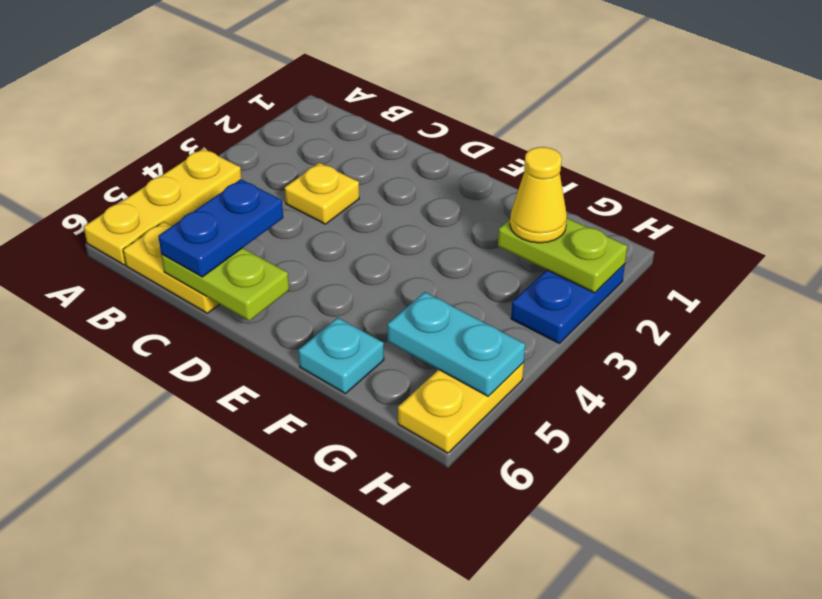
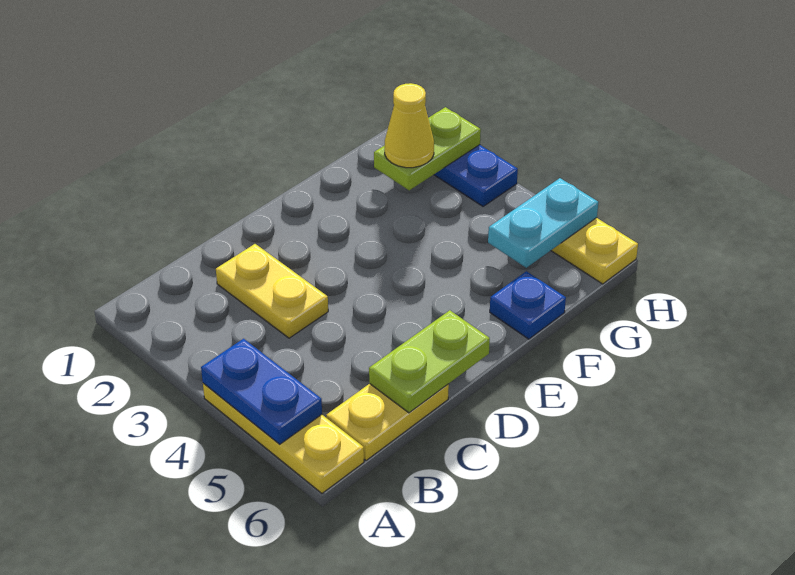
yellow 1x1 plate [285,163,359,224] -> yellow 1x2 plate [216,244,328,338]
blue 1x2 plate [158,179,283,277] -> blue 1x2 plate moved to [201,339,322,444]
cyan 1x1 plate [298,318,384,394] -> blue 1x1 plate [490,271,566,339]

